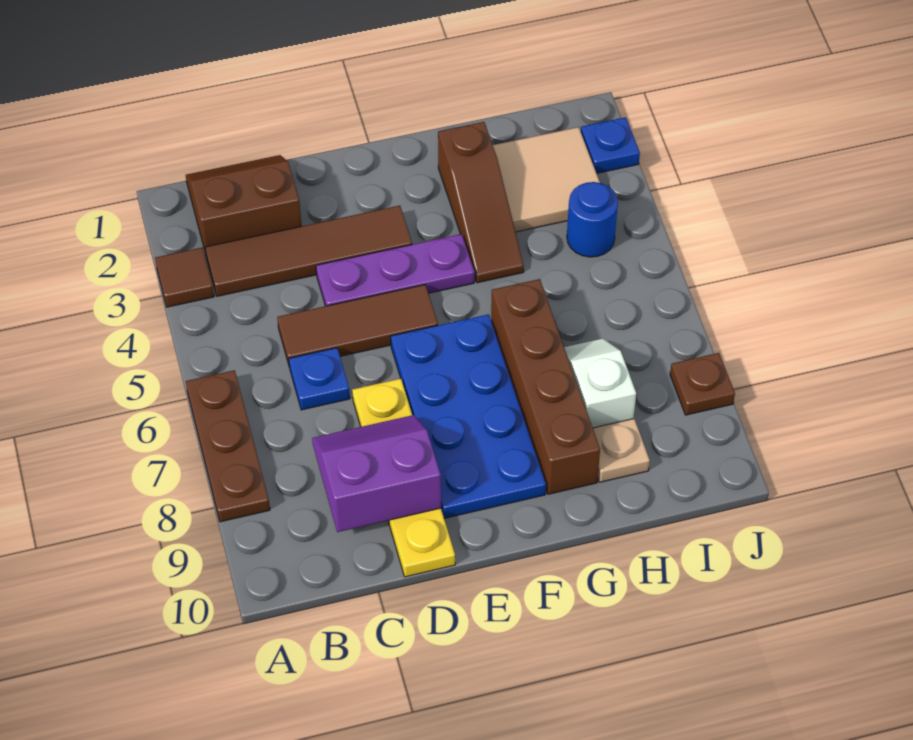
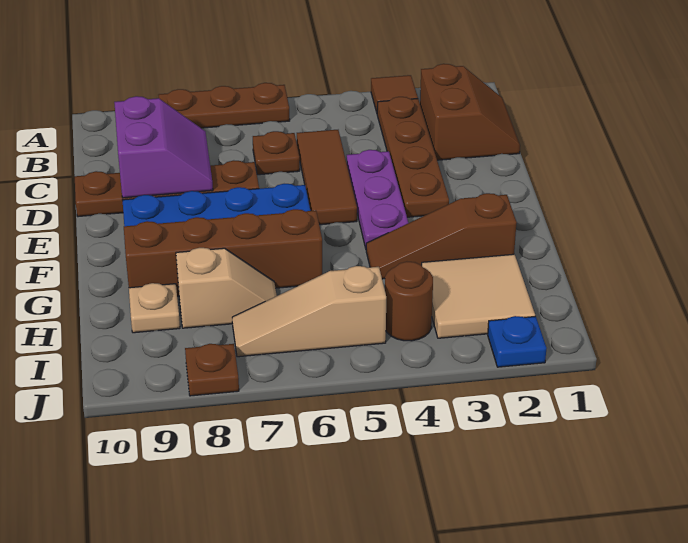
brown 1x4 tile [205,206,412,296] -> brown 1x4 plate [377,97,449,217]
blue 1x1 plate [289,348,350,410] -> brown 1x1 plate [253,131,300,175]
yellow 1x4 plate [352,379,455,577] -> brown 1x4 plate [75,160,259,217]
white 1x2 slope [564,338,636,428] -> tan 1x2 slope [176,248,277,328]
blue 1x1 round brick [567,182,618,257] -> brown 1x1 round brick [385,262,433,341]
none -> tan 1x3 slope [232,266,386,357]

